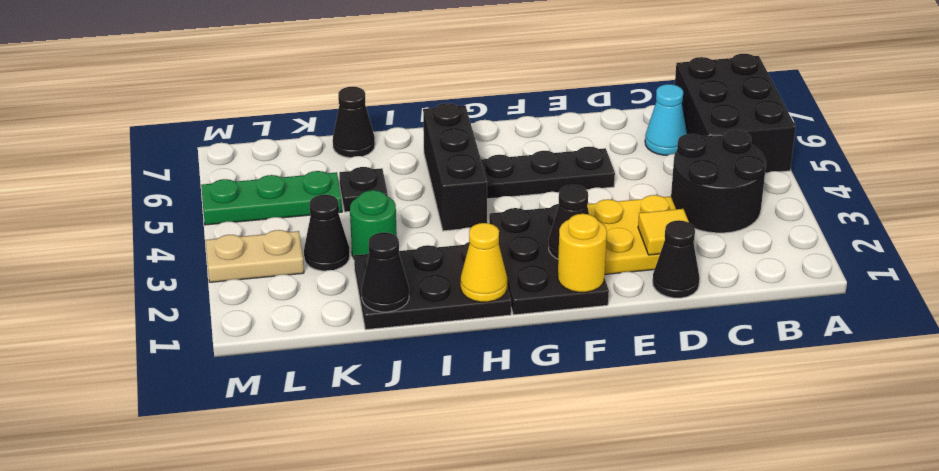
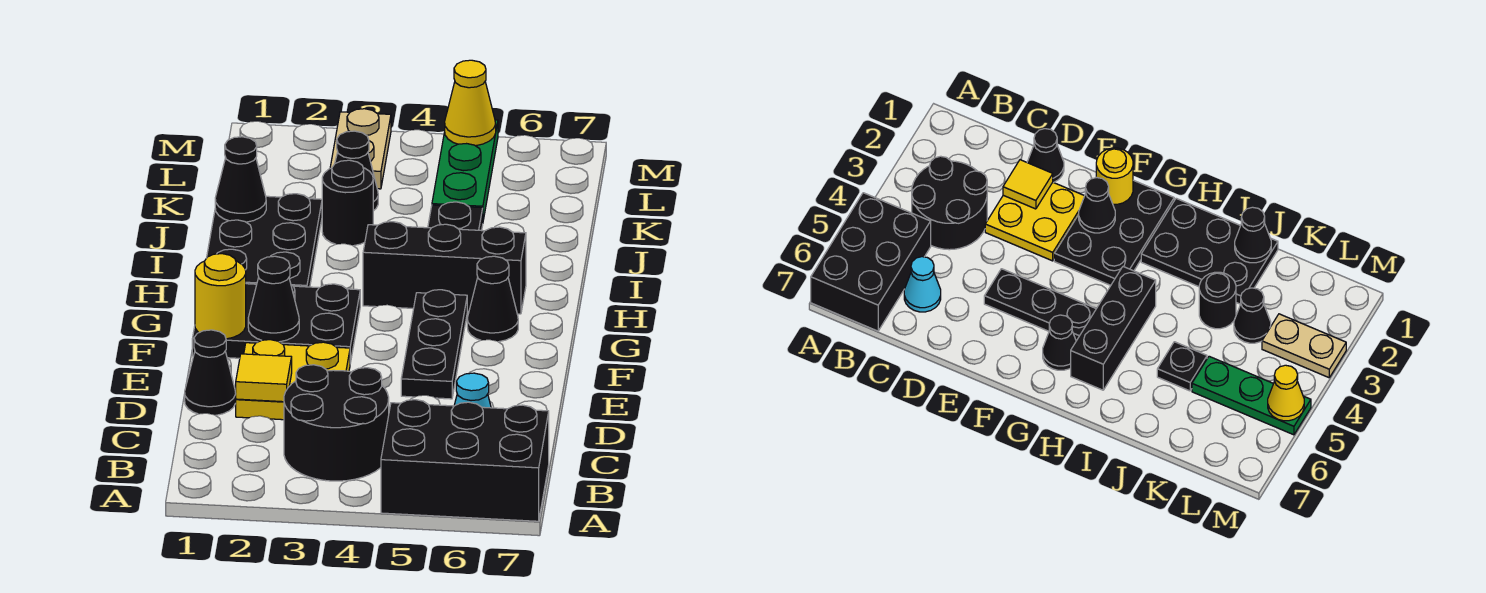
yellow 1x1 cone [461,223,507,302] -> yellow 1x1 cone moved to [445,60,496,146]
green 1x1 round brick [350,190,397,258] -> black 1x1 round brick [322,160,373,246]
black 1x1 cone [333,87,375,158] -> black 1x1 cone moved to [467,256,518,342]

